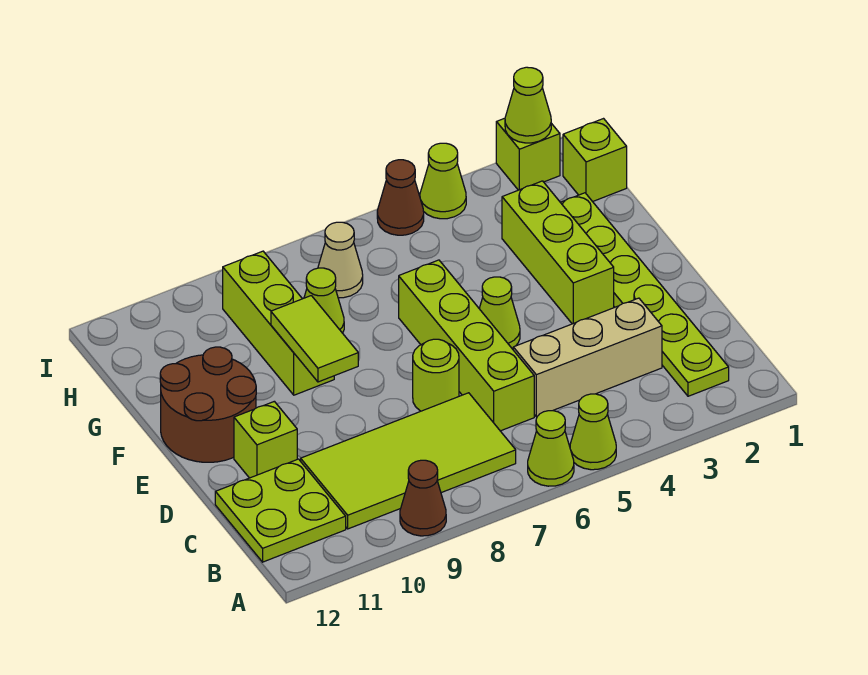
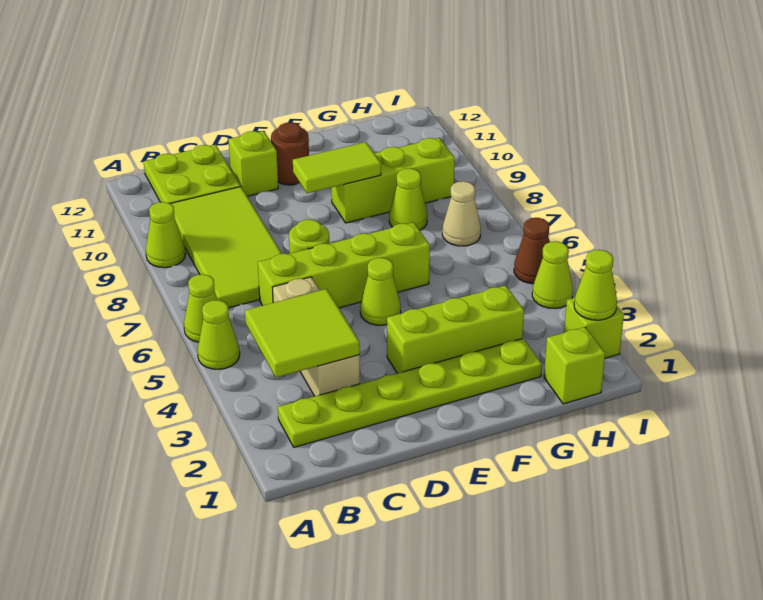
brown 1x1 cone [400,460,446,536] -> lime 1x1 cone [146,202,186,268]
none -> lime 2x2 tile [245,289,360,377]
brown 2x2 round brick [160,347,256,462] -> brown 1x1 round brick [271,123,309,185]

